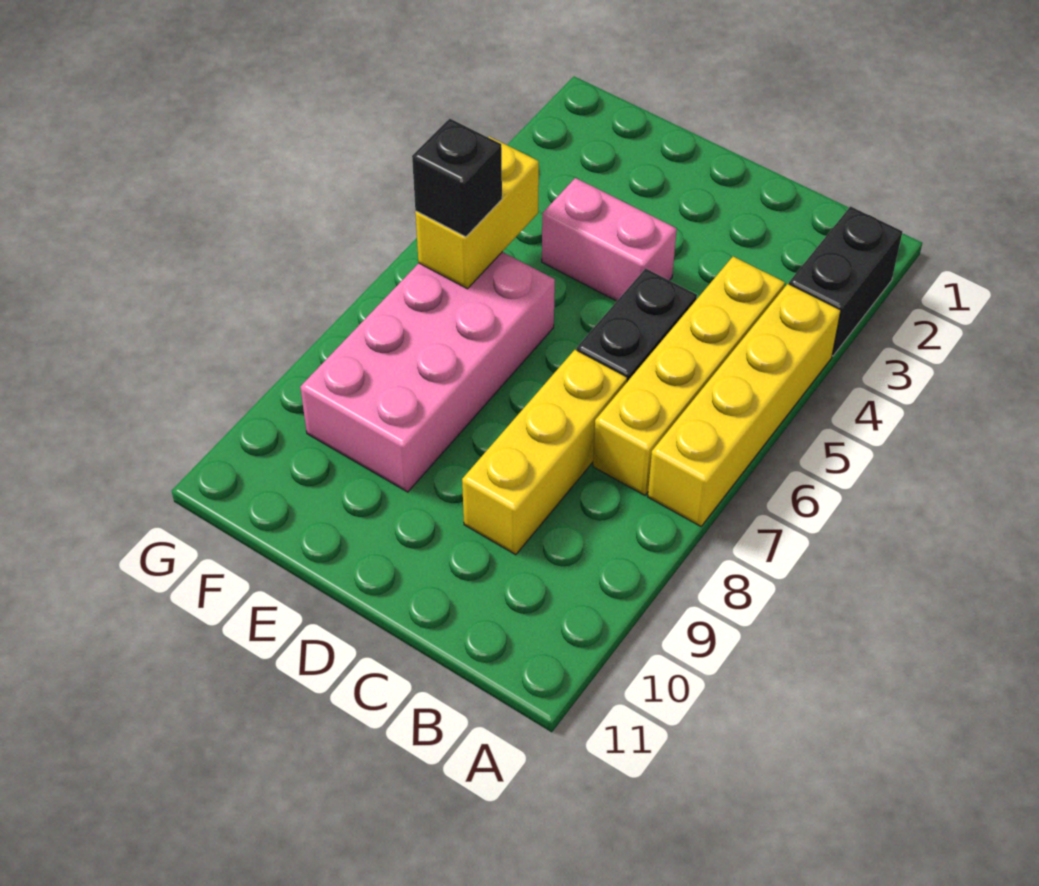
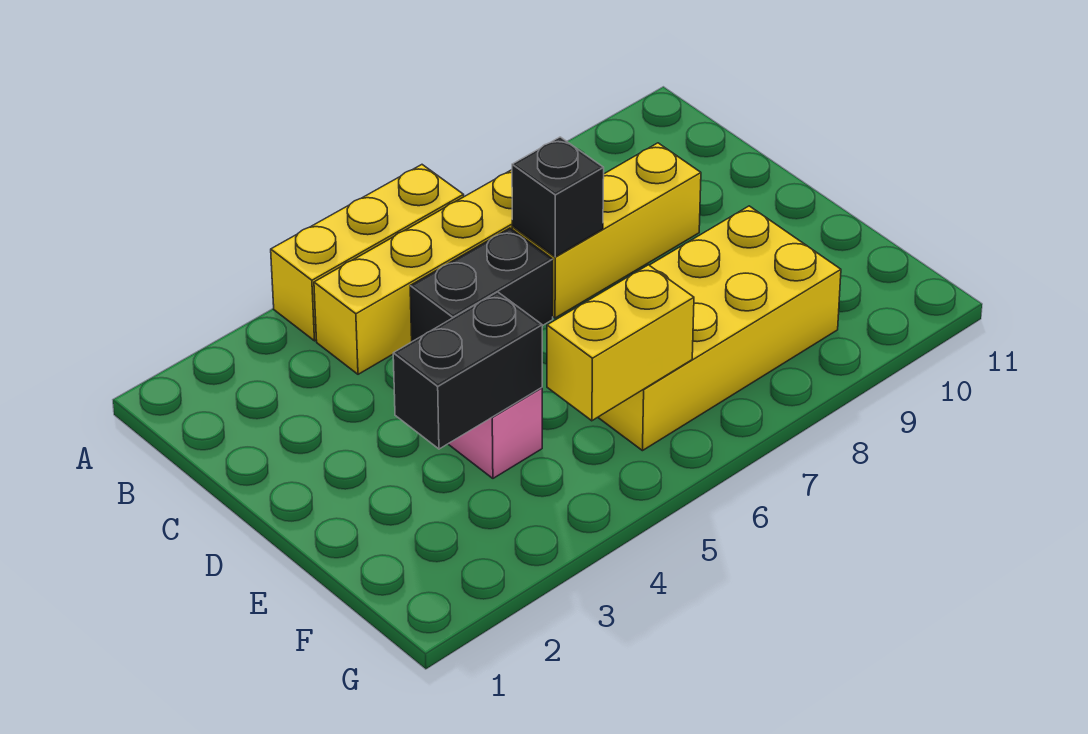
black 1x2 brick [789,207,902,356] -> black 1x2 brick moved to [393,292,542,449]
yellow 1x4 brick [648,284,841,526] -> yellow 1x3 brick [271,165,464,341]
pink 2x4 brick [300,252,555,492] -> yellow 2x4 brick [598,206,841,451]
black 1x1 brick [412,119,502,237] -> black 1x1 brick moved to [512,137,604,257]

